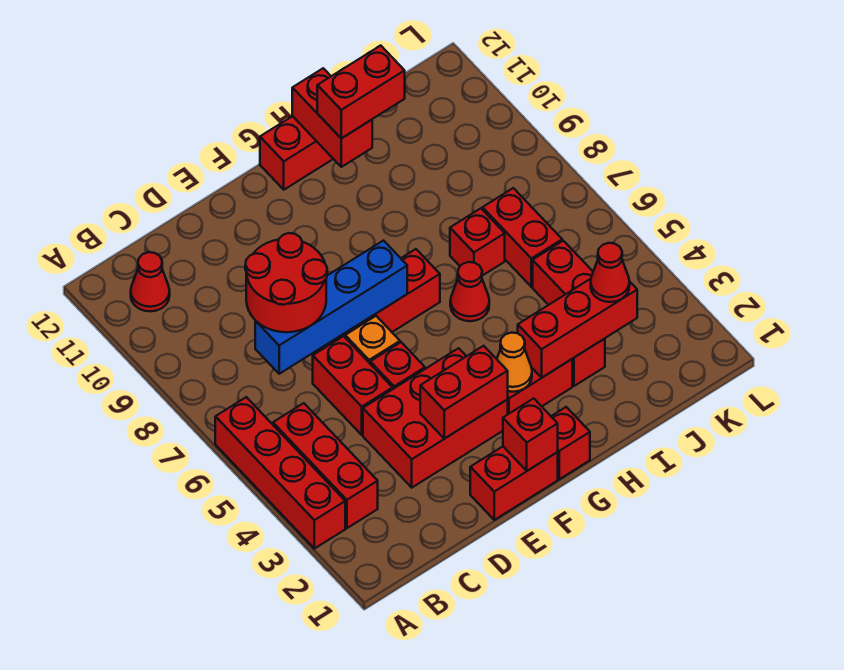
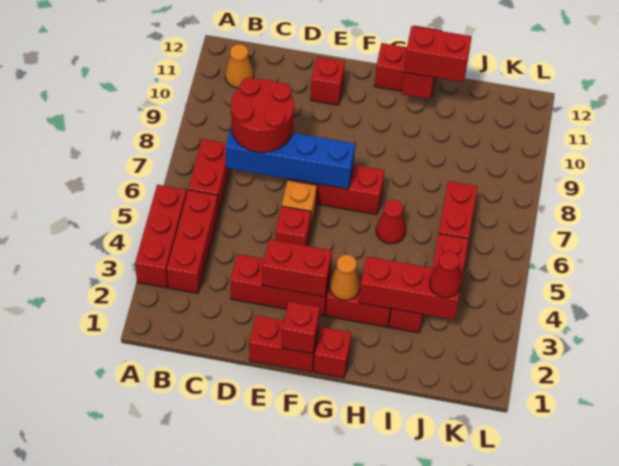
red 1x4 brick [215,397,345,549] -> red 1x3 brick [135,185,187,288]
red 1x1 cone [131,252,170,311] -> orange 1x1 cone [225,44,253,88]
red 2x3 brick [363,348,508,488] -> red 1x3 brick [230,254,331,316]
red 1x2 brick [313,336,393,435] -> red 1x2 brick moved to [188,139,230,214]
red 1x1 brick [450,208,505,276] -> red 1x1 brick moved to [311,57,345,105]

